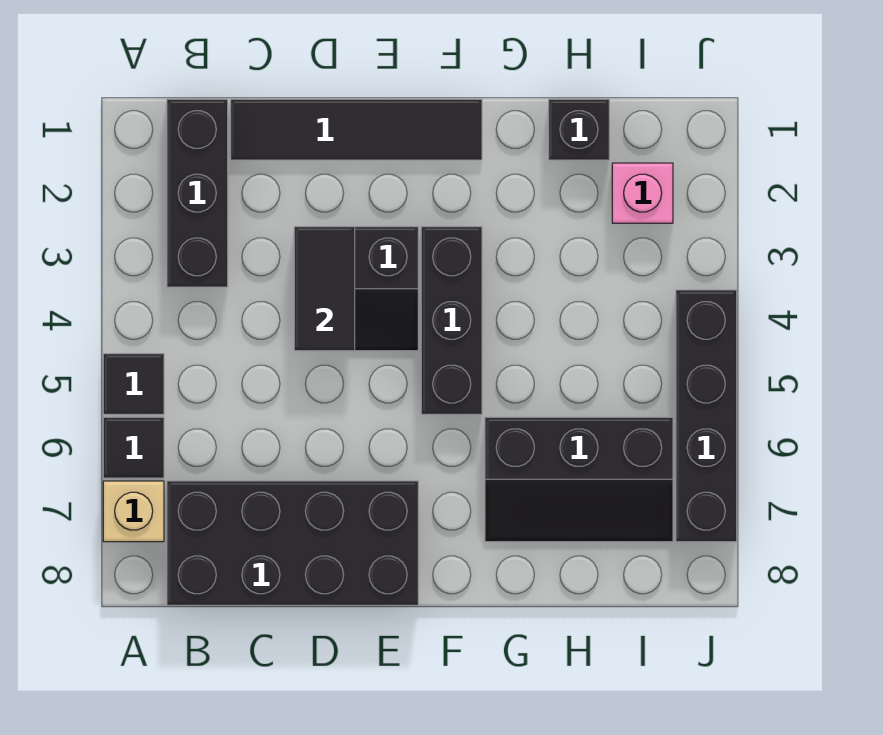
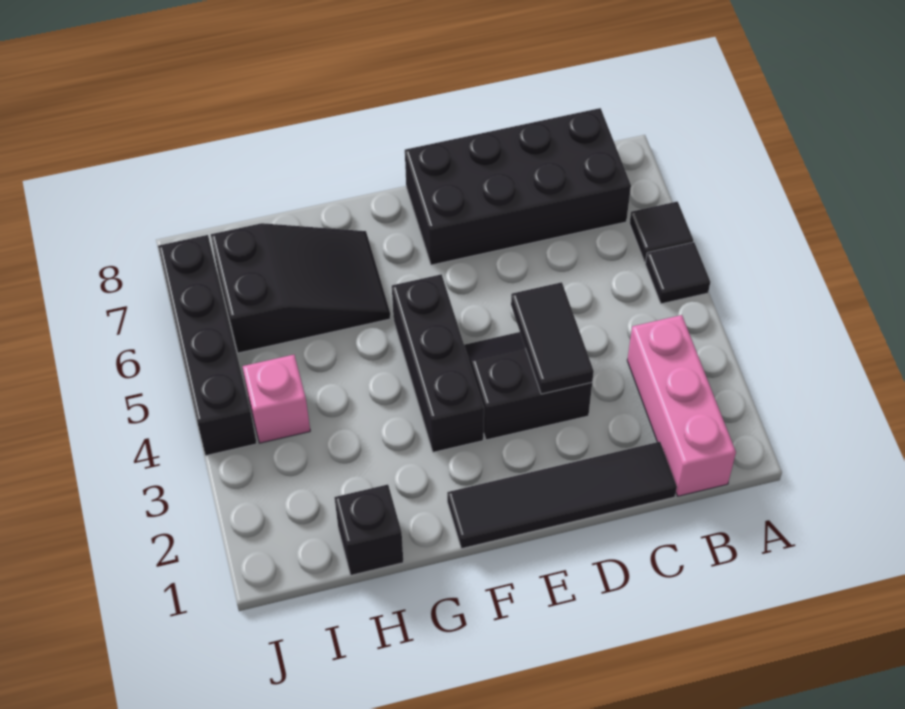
tan 1x1 brick [103,481,164,542] -> none
black 1x3 brick [167,99,228,287] -> pink 1x3 brick [627,315,736,496]
black 2x3 slope [485,417,673,542] -> black 2x3 slope turned to [211,223,391,353]
pink 1x1 brick [612,163,673,223] -> pink 1x1 brick moved to [243,355,310,443]

